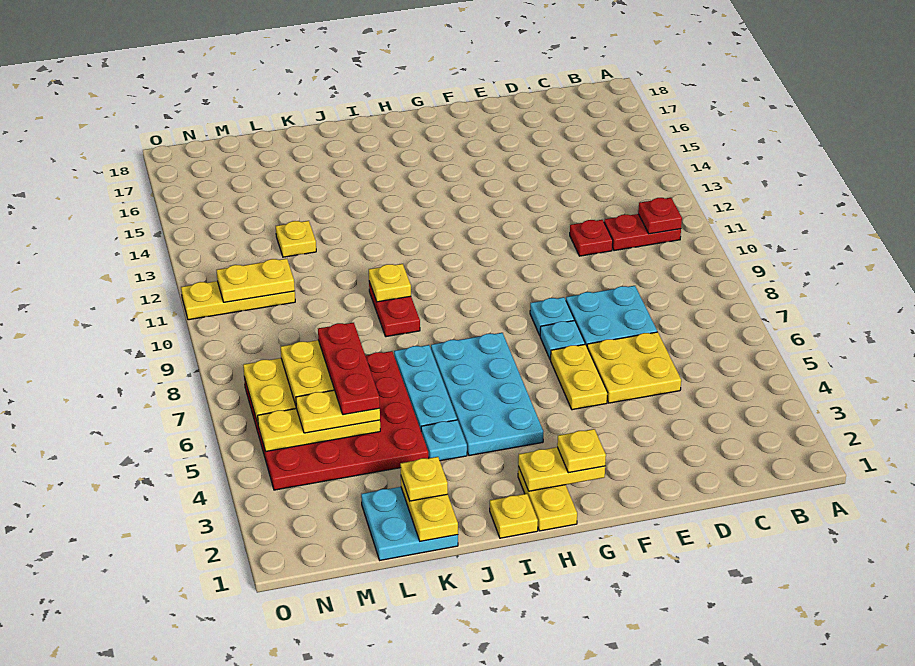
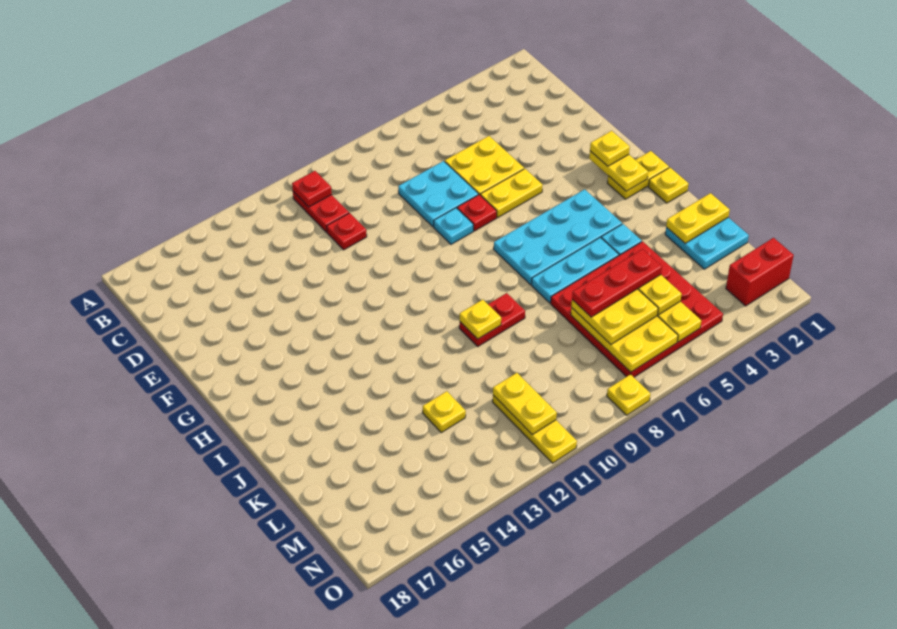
cyan 1x1 plate [540,320,585,360] -> red 1x1 plate [457,195,497,231]
yellow 1x1 plate [400,457,448,501] -> yellow 1x1 plate moved to [607,374,650,415]
none -> red 1x2 brick [726,238,794,306]

